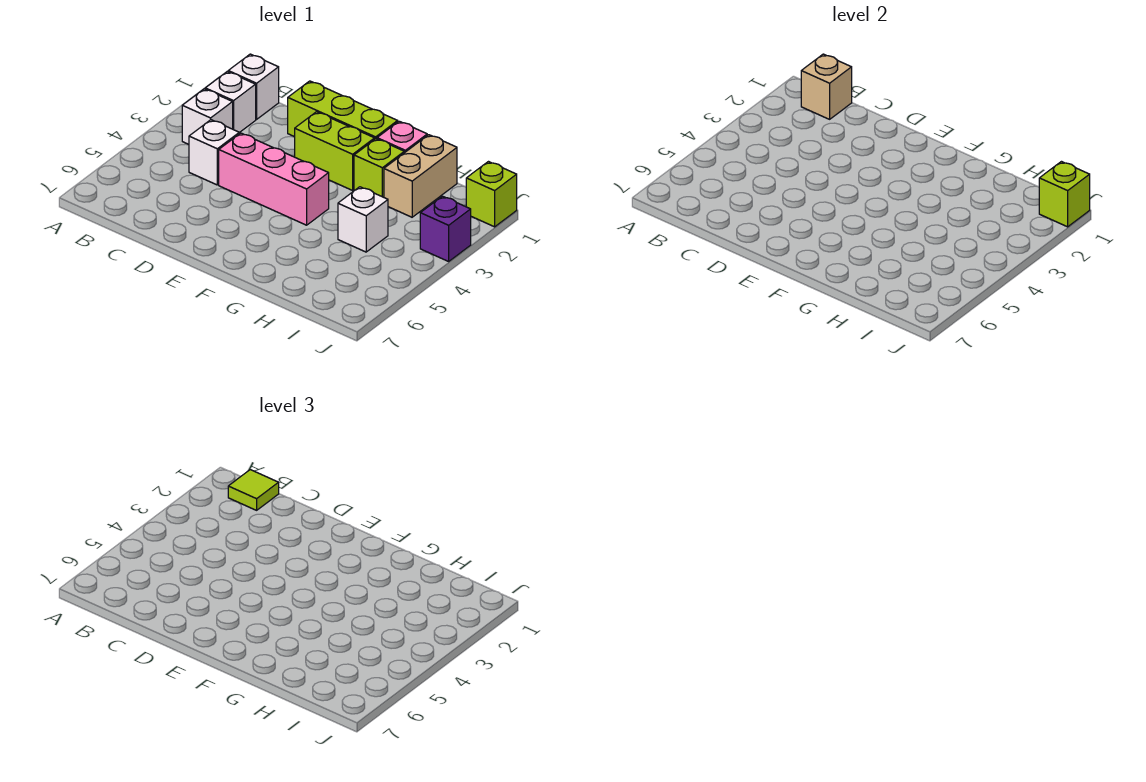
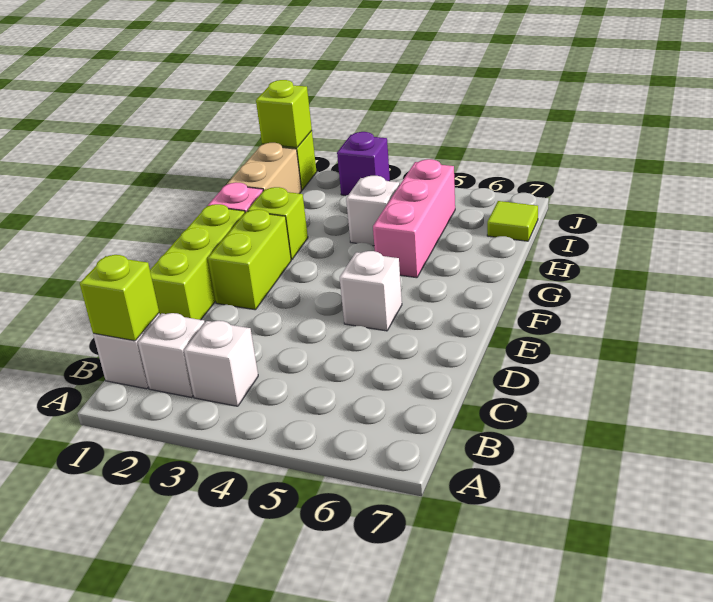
tan 1x1 brick [801,54,852,119] -> lime 1x1 brick [80,255,159,341]
lime 1x1 tile [228,470,279,510] -> lime 1x1 tile moved to [487,201,538,241]
white 1x1 brick [189,120,239,185] -> white 1x1 brick moved to [340,251,402,331]
pink 1x3 brick [219,133,329,225] -> pink 1x3 brick moved to [373,159,455,278]
tan 1x2 brick [384,135,457,217] -> tan 1x2 brick turned to [227,143,302,194]

